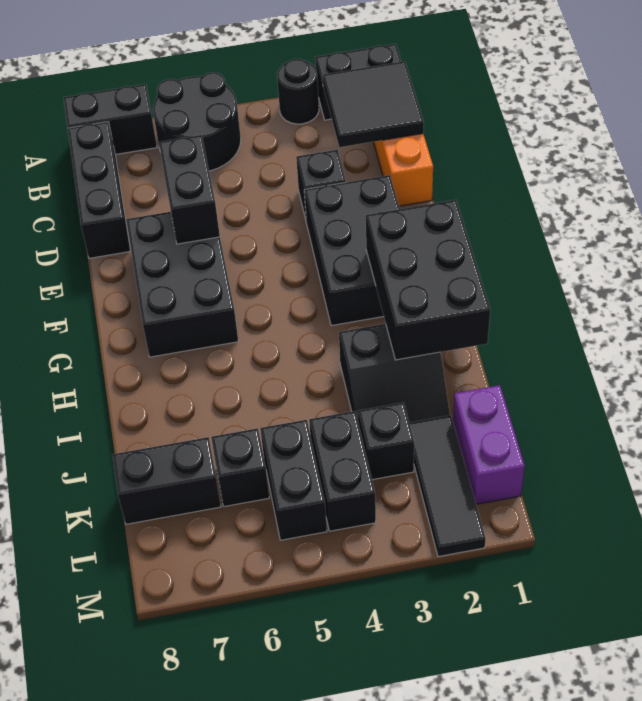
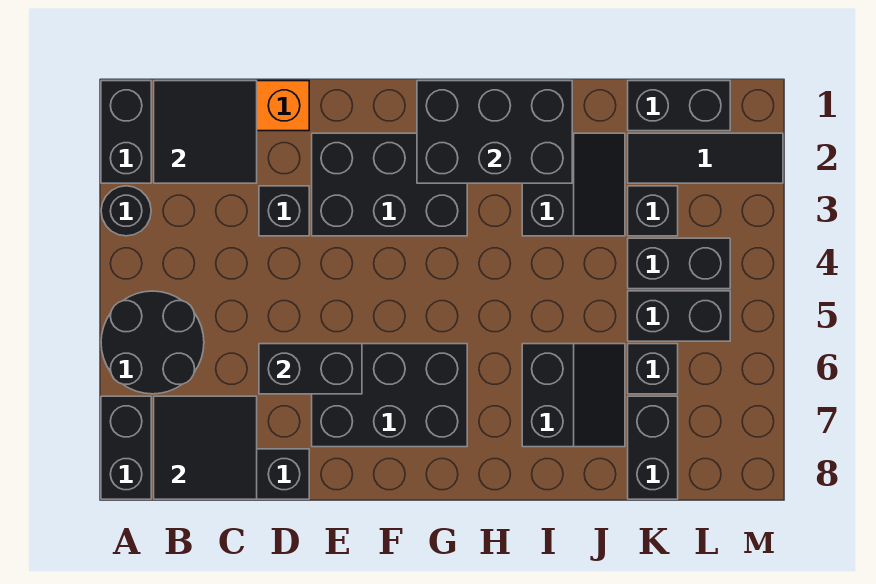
none -> black 2x2 tile [154,396,257,499]
none -> black 2x2 slope [522,344,625,447]
purple 1x2 brick [453,385,525,504] -> black 1x2 brick [628,81,730,131]

